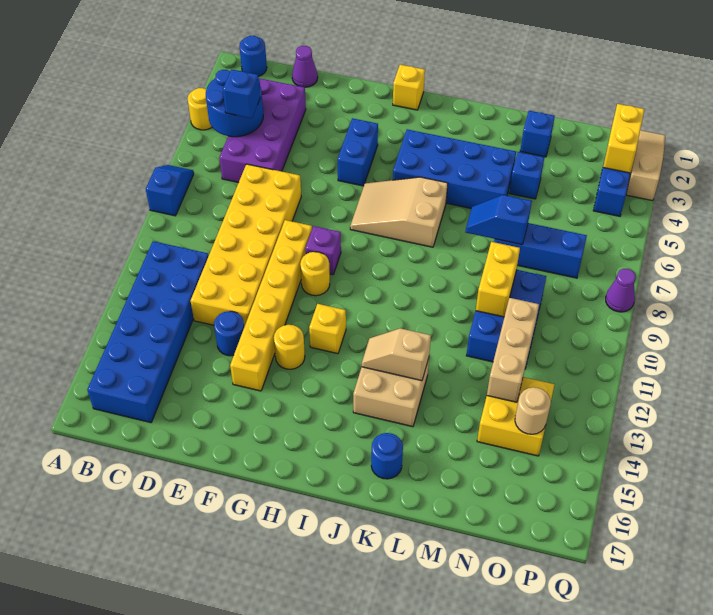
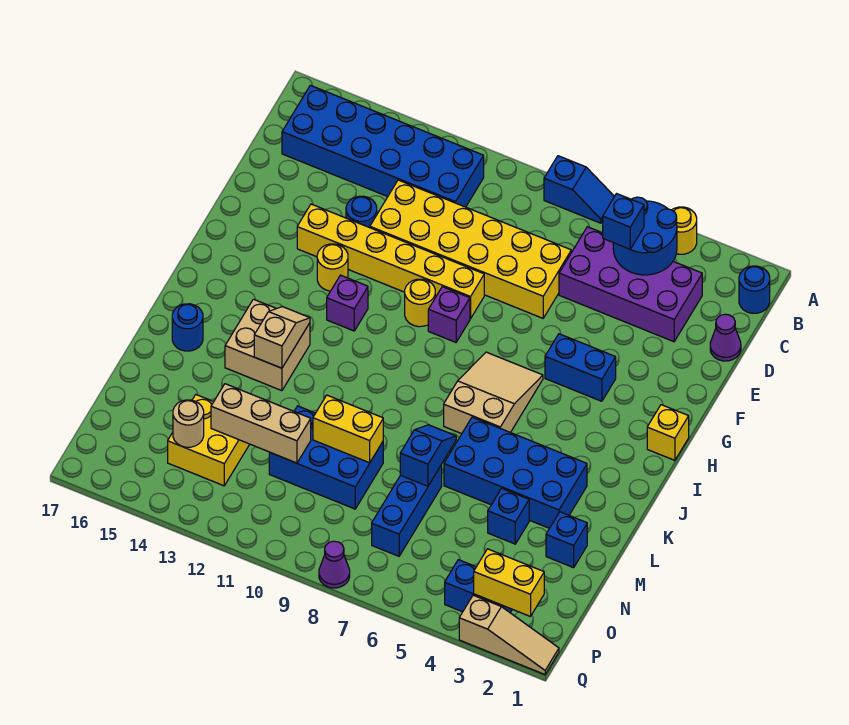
yellow 1x1 brick [309,304,346,354] -> purple 1x1 brick [327,275,368,331]
blue 2x4 brick [393,129,516,208] -> blue 2x4 brick turned to [444,417,587,528]

